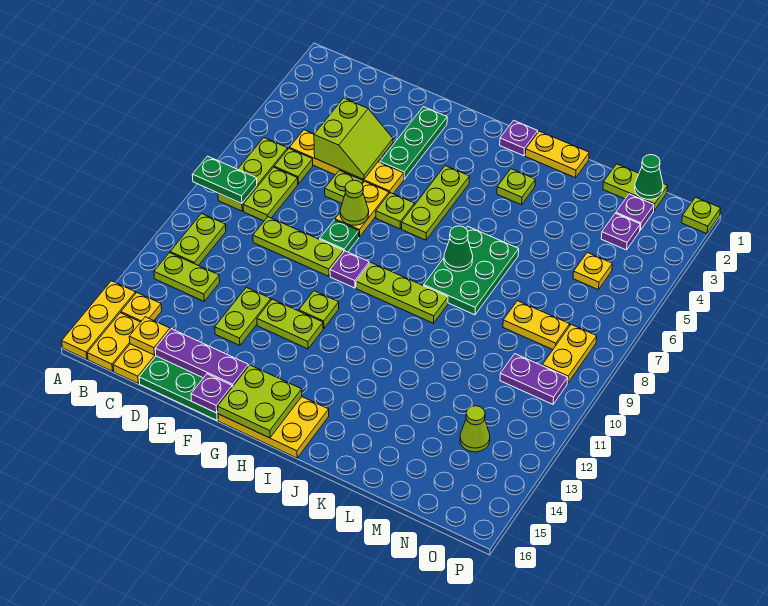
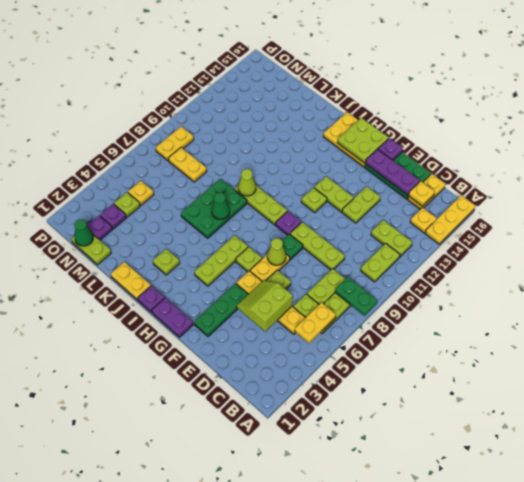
yellow 1x2 plate [87,313,140,371] -> yellow 1x2 plate moved to [295,303,336,343]
purple 1x2 plate [500,354,568,404] -> purple 1x2 plate moved to [152,298,193,337]
lime 1x1 cone [460,406,490,452] -> lime 1x1 cone moved to [238,169,256,196]
lime 1x1 plate [682,197,721,234] -> lime 1x1 plate moved to [114,192,140,217]

